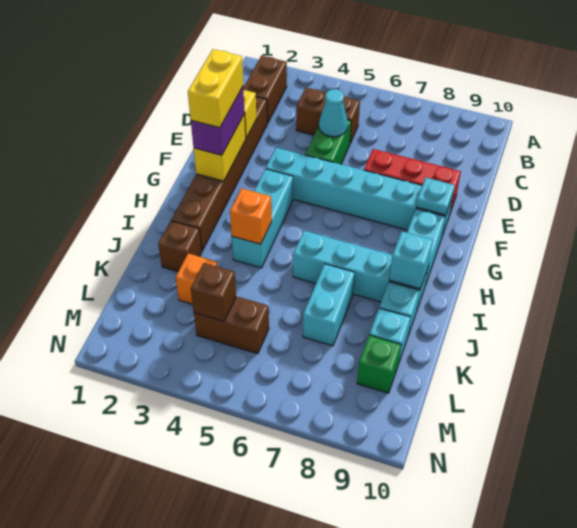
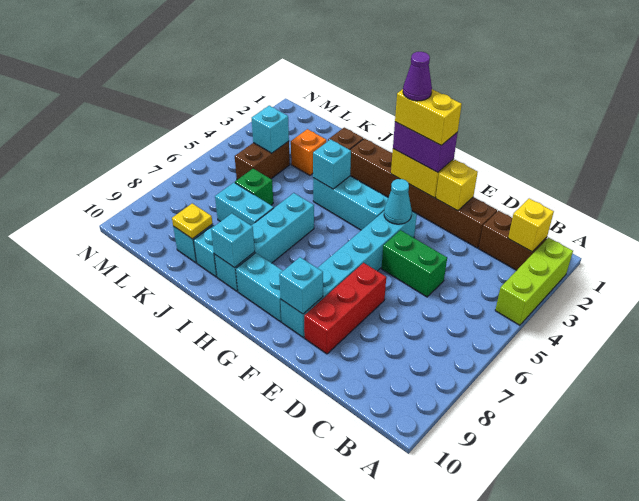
none -> lime 1x3 brick [495,238,573,325]
none -> yellow 1x1 brick [508,199,554,252]
brown 1x2 brick [296,88,360,143] -> none
cyan 1x1 cone [319,89,348,137] -> cyan 1x1 cone moved to [384,179,412,224]
cyan 1x1 plate [416,178,455,215] -> cyan 1x1 brick [279,257,323,314]
none -> purple 1x1 cone [403,52,432,101]
orange 1x1 brick [230,188,272,244] -> cyan 1x1 brick [313,139,351,189]
none -> yellow 1x1 plate [172,203,213,239]
brown 1x1 brick [191,263,236,321] -> cyan 1x1 brick [252,106,289,153]
green 1x1 brick [357,335,401,393] -> green 1x1 brick moved to [235,169,273,205]

